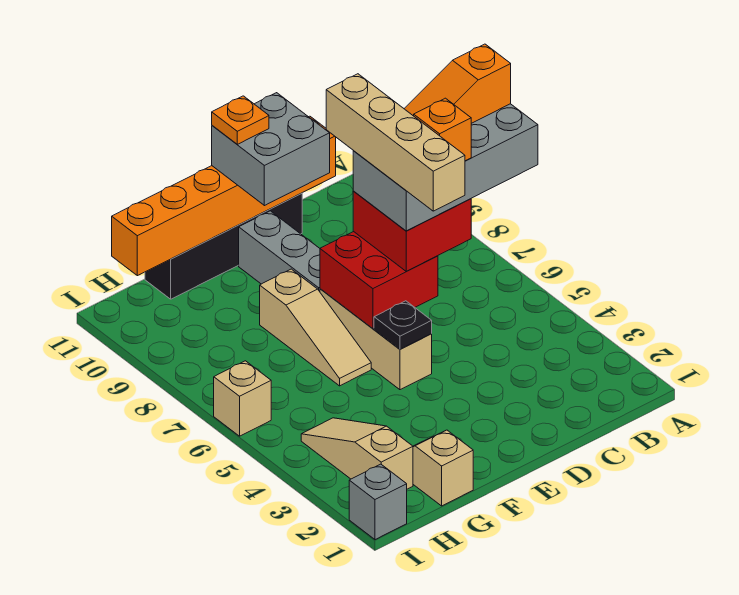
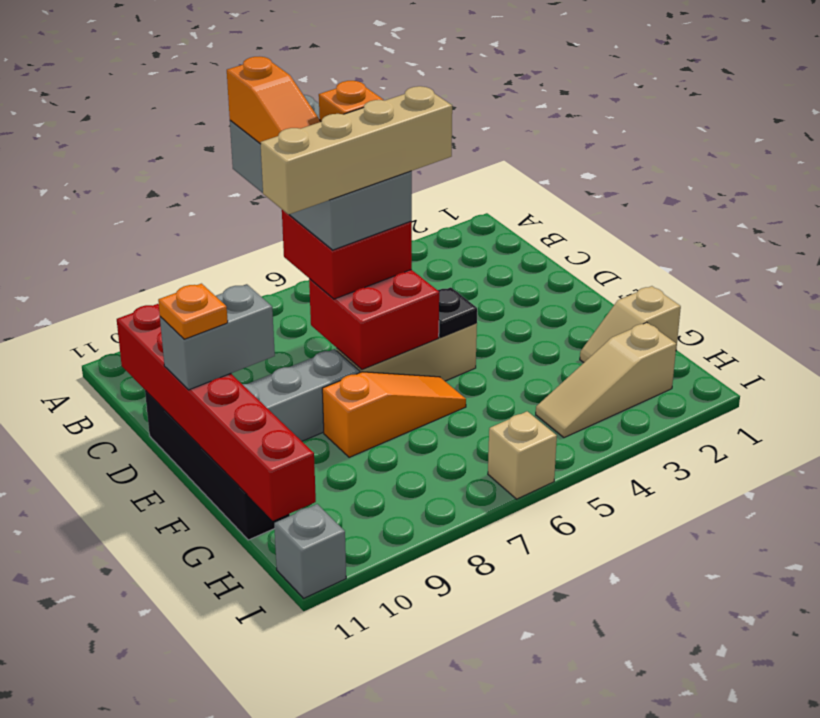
orange 1x6 brick [112,116,336,276] -> red 1x6 brick [117,304,316,521]
grey 2x2 brick [212,93,330,206] -> grey 1x2 brick [160,284,275,390]
tan 1x3 slope [260,269,371,386] -> orange 1x3 slope [322,372,466,457]
grey 1x1 brick [349,464,407,540] -> grey 1x1 brick moved to [274,504,346,598]

